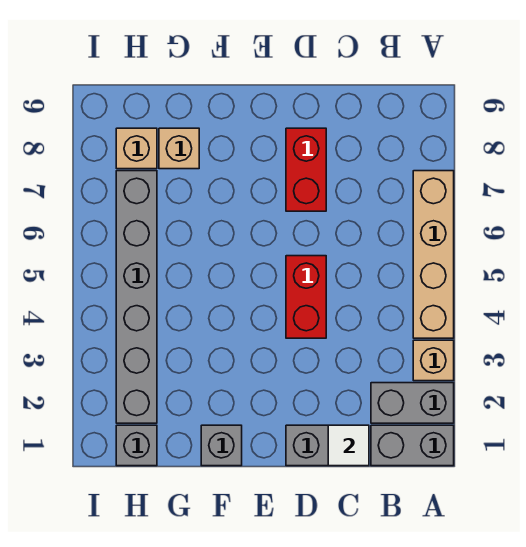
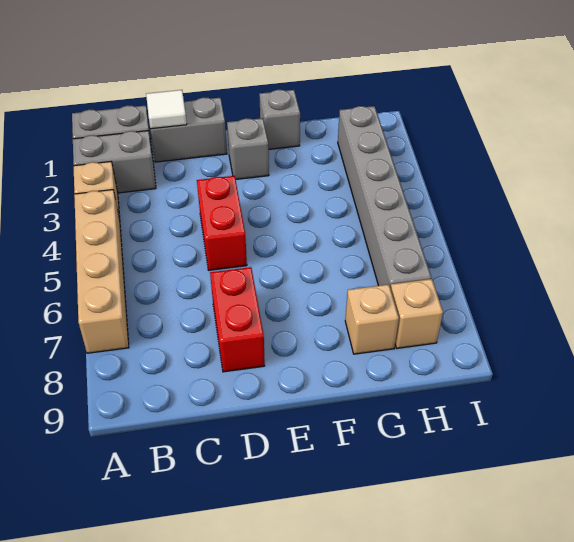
grey 1x1 brick [116,425,157,466] -> grey 1x1 brick moved to [227,118,269,179]

